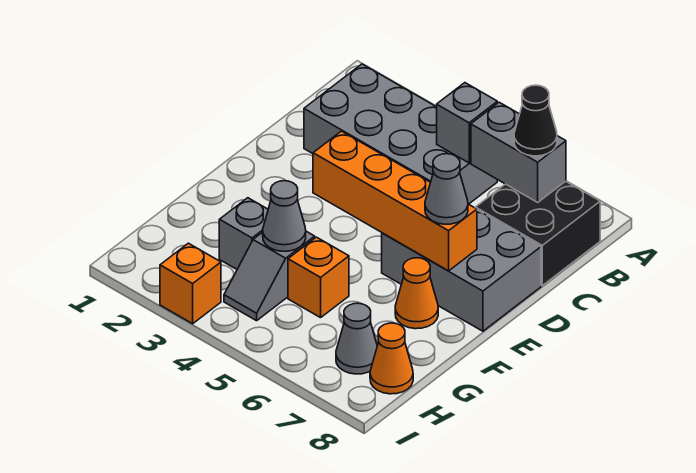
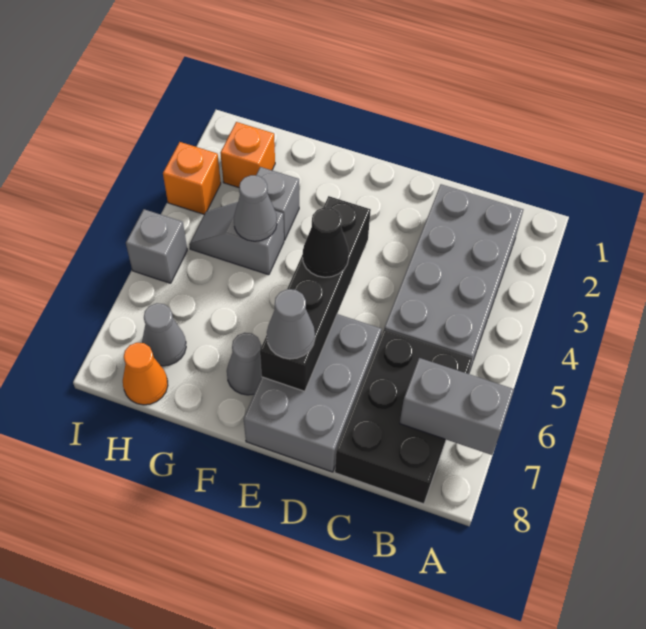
grey 1x1 brick [437,83,497,163] -> grey 1x1 brick moved to [126,209,187,283]
grey 1x2 brick [471,102,566,202] -> grey 1x2 brick turned to [400,358,514,455]
black 2x2 brick [475,181,600,286] -> black 2x3 brick [335,330,472,504]
black 1x1 cone [514,85,557,156] -> black 1x1 cone moved to [303,207,349,277]
orange 1x4 brick [313,131,477,271] -> black 1x4 brick [260,196,371,391]
orange 1x1 cone [395,258,438,329] -> grey 1x1 cone [227,333,262,395]
orange 1x1 brick [288,237,349,318] -> orange 1x1 brick moved to [221,122,275,187]

